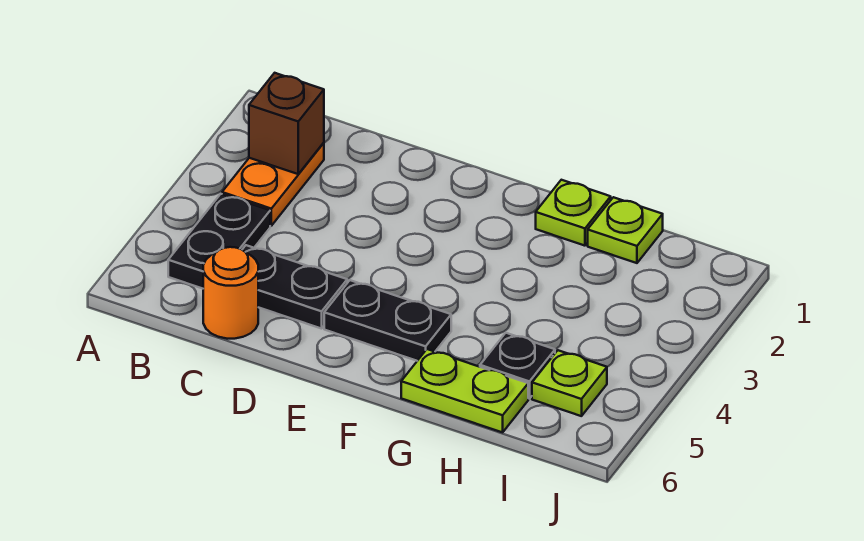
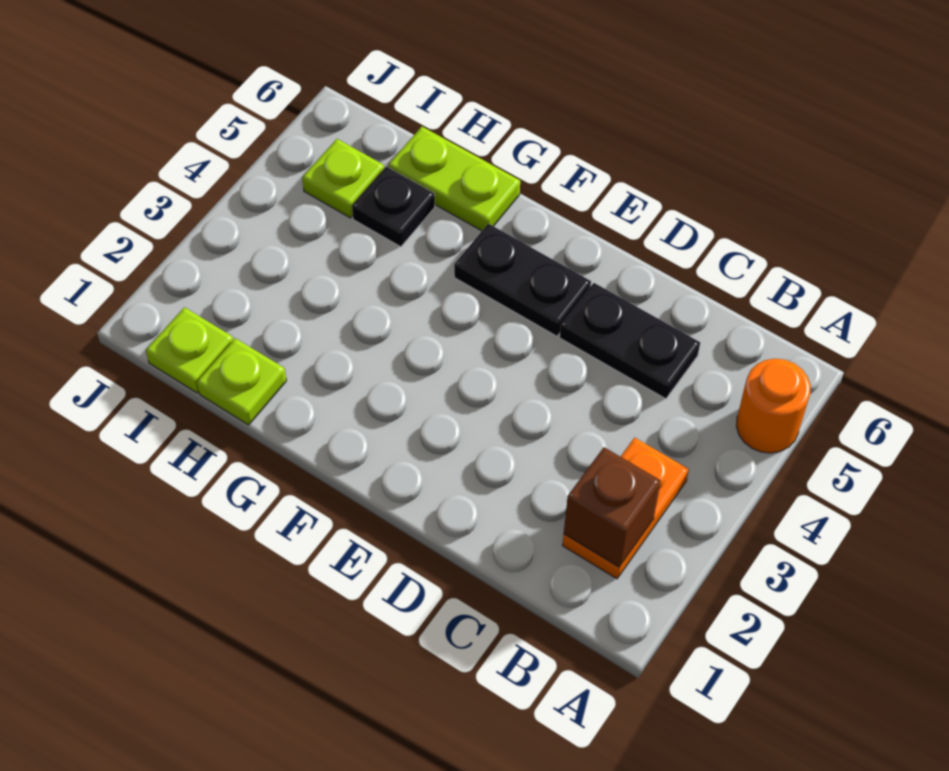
black 1x2 plate [168,194,270,289] -> none
orange 1x1 round brick [203,247,258,339] -> orange 1x1 round brick moved to [736,359,811,453]
lime 1x1 plate [536,180,611,246] -> lime 1x1 plate moved to [146,307,233,393]

